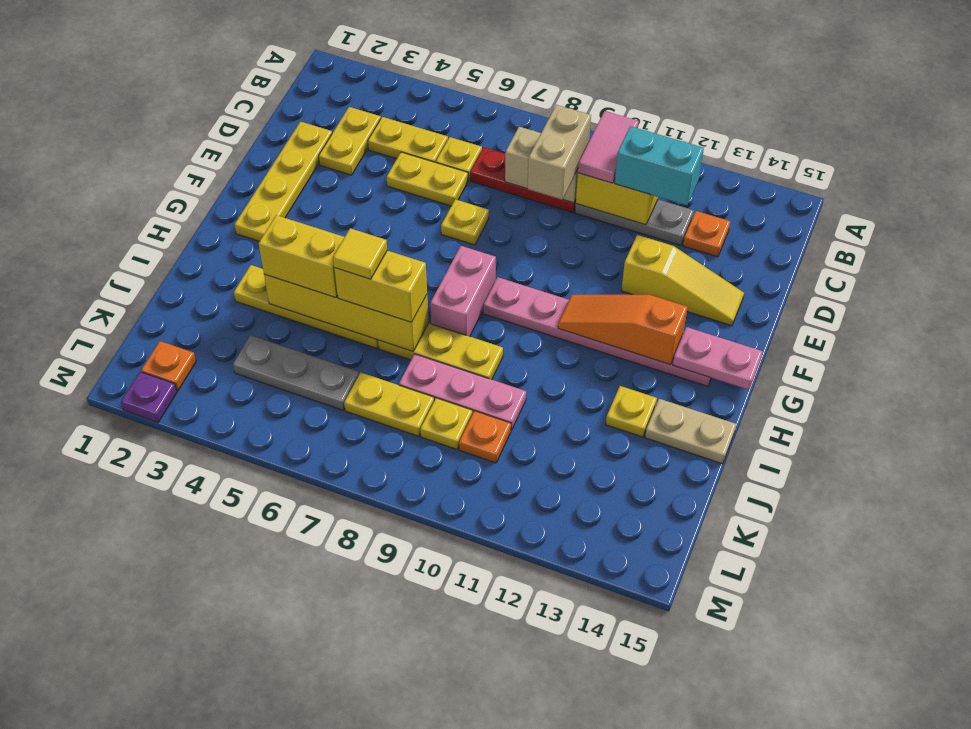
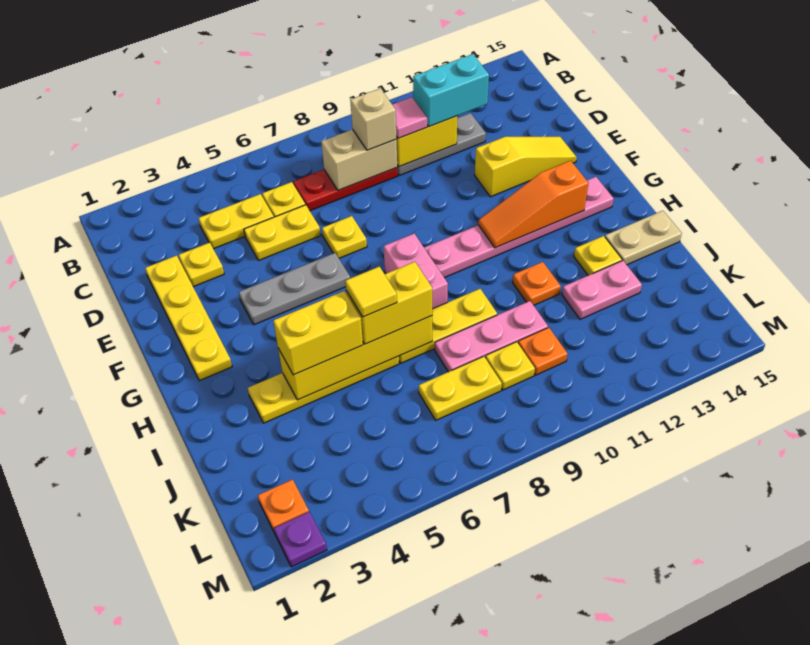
pink 1x2 tile [578,111,639,183] -> pink 1x1 tile [392,97,427,138]
yellow 1x2 plate [319,107,381,175] -> yellow 1x1 plate [179,243,224,287]
tan 1x2 brick [528,105,591,199] -> tan 1x1 brick [350,88,396,150]
orange 1x1 plate [683,211,730,257] -> orange 1x1 plate moved to [513,262,561,305]
pink 1x2 plate [673,327,763,390] -> pink 1x2 plate moved to [562,261,642,319]
grey 1x3 plate [233,335,359,410] -> grey 1x3 plate moved to [239,253,350,325]

